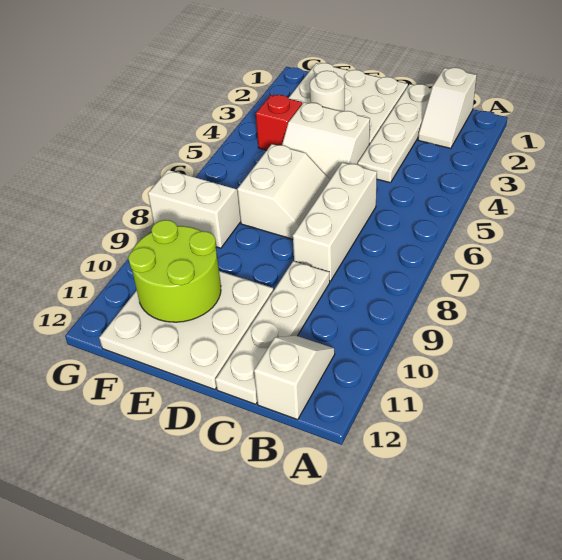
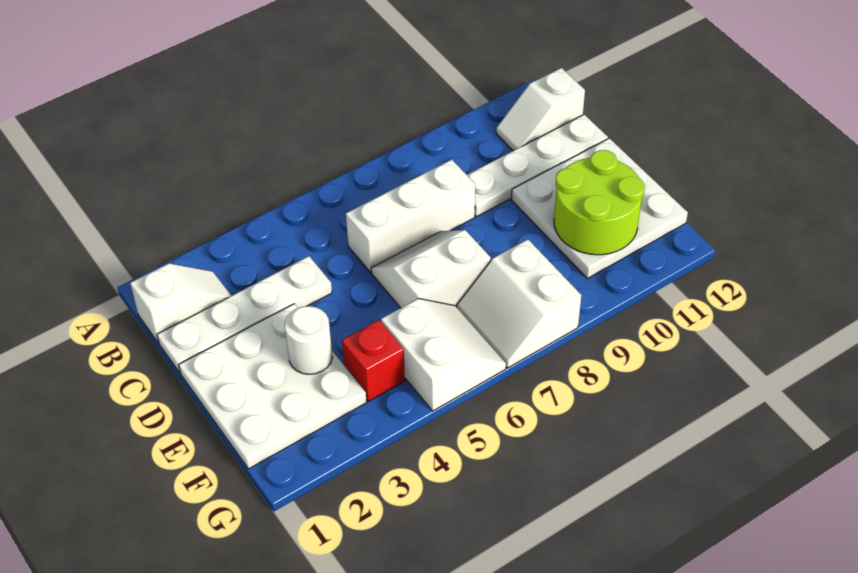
white 2x2 slope [282,102,370,180] -> white 2x2 slope moved to [381,299,506,411]

